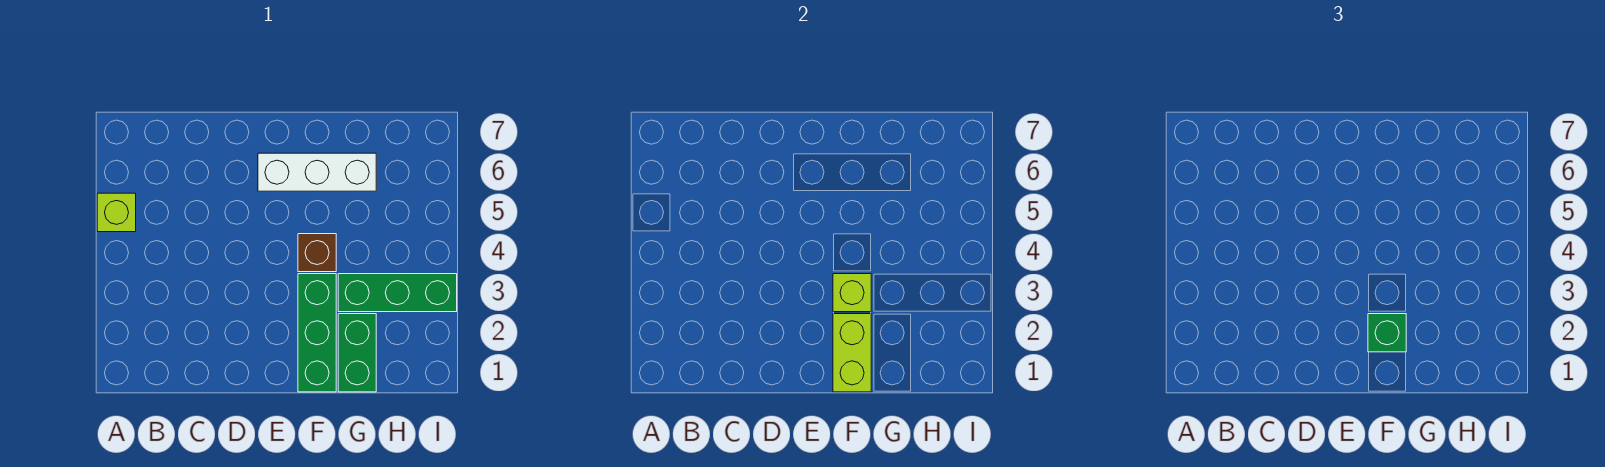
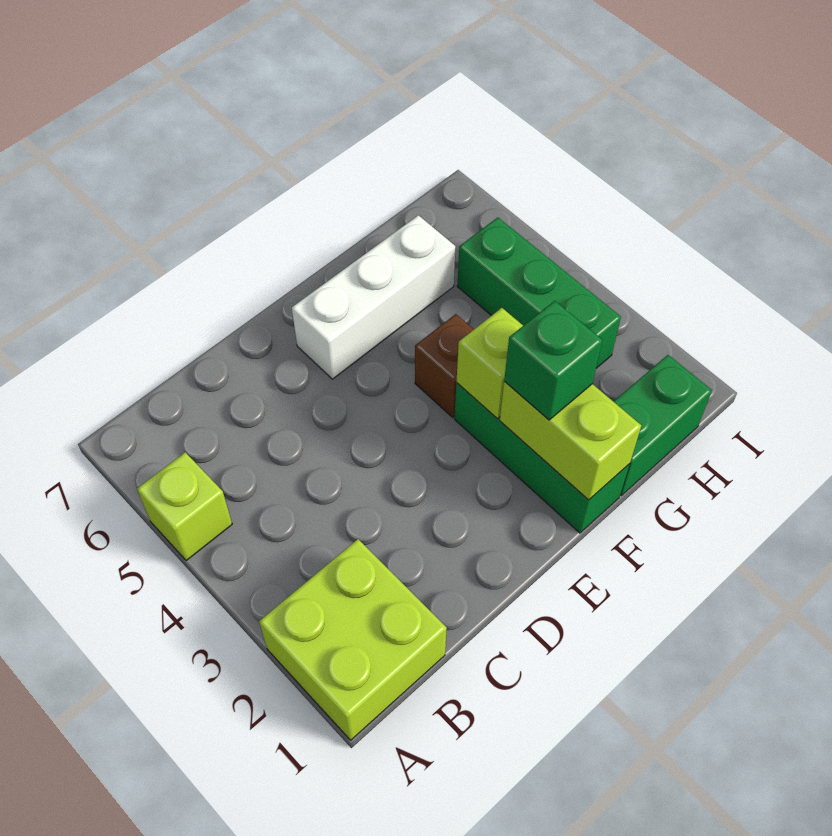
none -> lime 2x2 brick [259,539,447,740]
green 1x2 brick [338,314,376,392] -> green 1x2 brick turned to [613,355,712,496]
green 1x3 brick [338,274,457,312] -> green 1x3 brick turned to [457,218,621,368]

